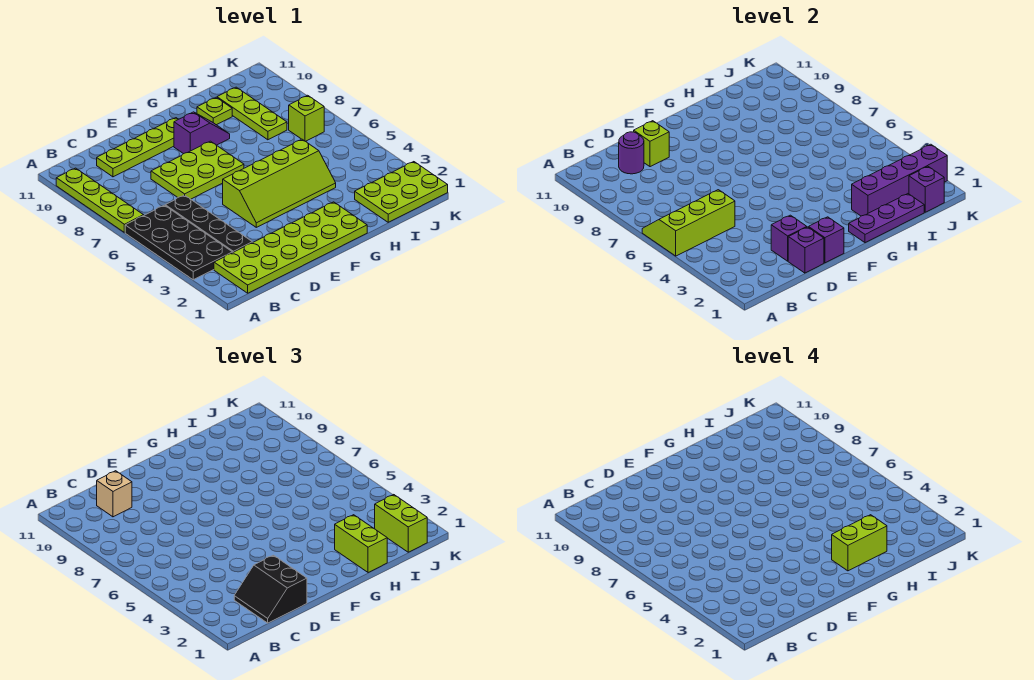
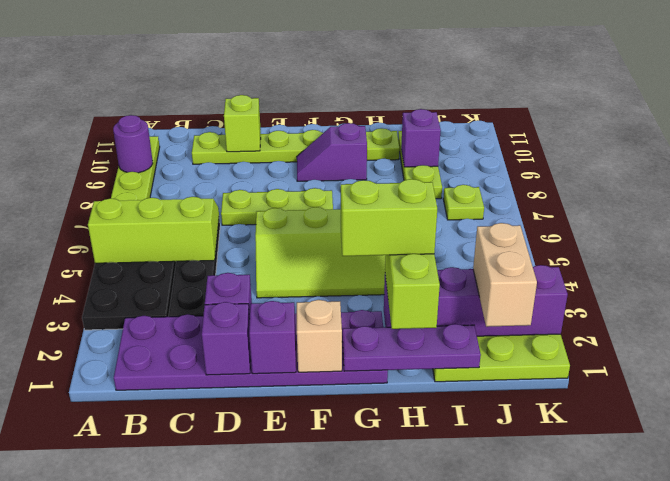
lime 2x6 plate [214,202,367,293] -> purple 2x6 plate [114,310,388,390]
black 2x2 slope [234,555,307,623] -> none
purple 1x1 round brick [619,132,644,174] -> purple 1x1 round brick moved to [113,115,153,173]
tan 1x1 brick [97,471,132,517] -> tan 1x1 brick moved to [297,300,342,372]
lime 2x3 plate [151,141,244,199] -> lime 1x3 plate [221,188,333,225]
purple 1x2 slope [174,112,230,154] -> purple 1x2 slope turned to [297,123,367,181]
purple 1x1 brick [909,166,944,212] -> purple 1x1 brick moved to [401,109,441,167]
lime 1x2 brick [375,495,427,552] -> tan 1x2 brick [473,223,537,327]
lime 1x1 brick [289,95,324,141] -> lime 1x1 plate [443,185,484,220]

